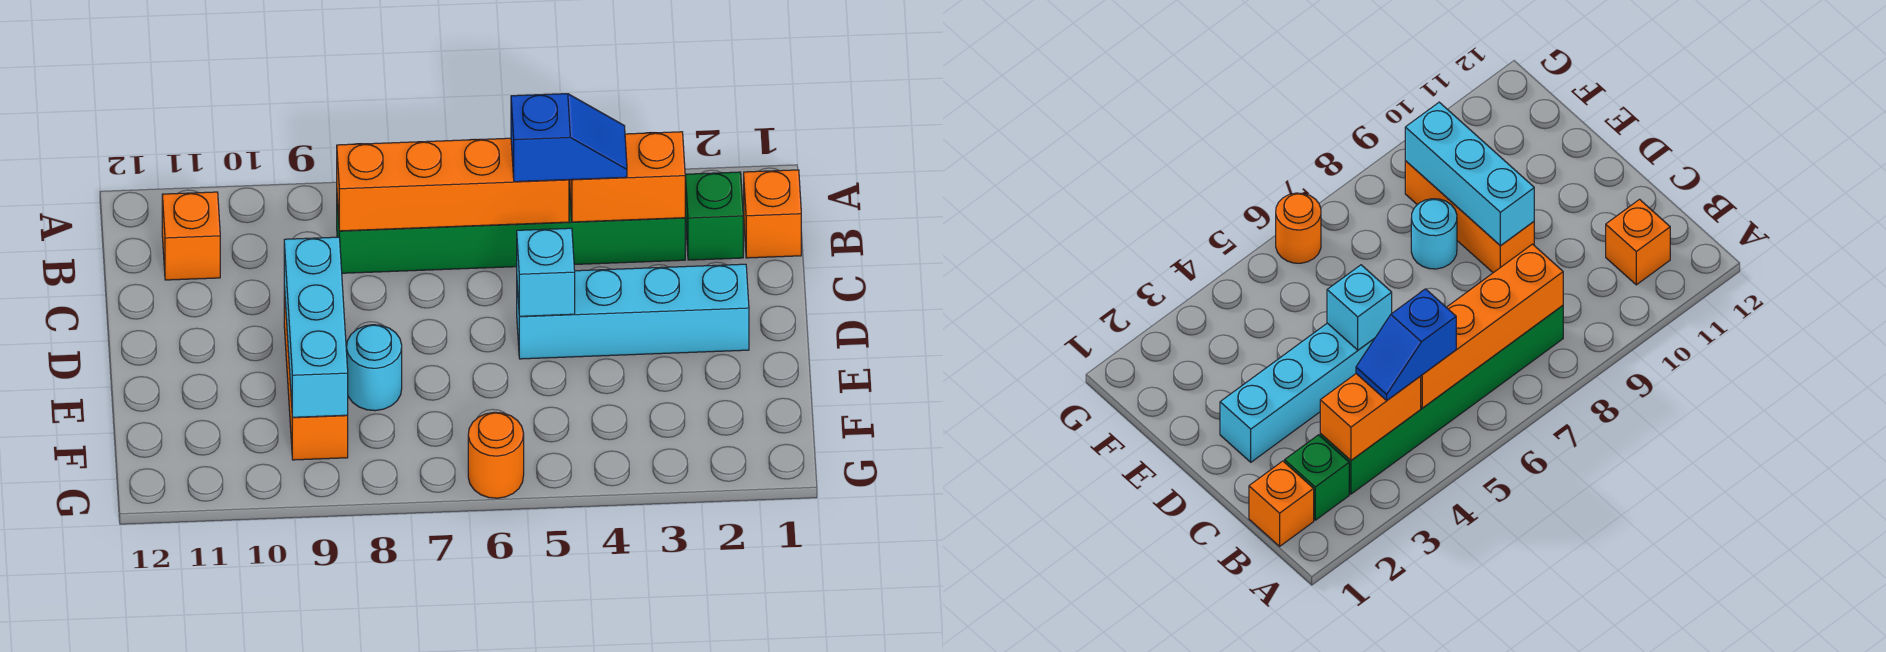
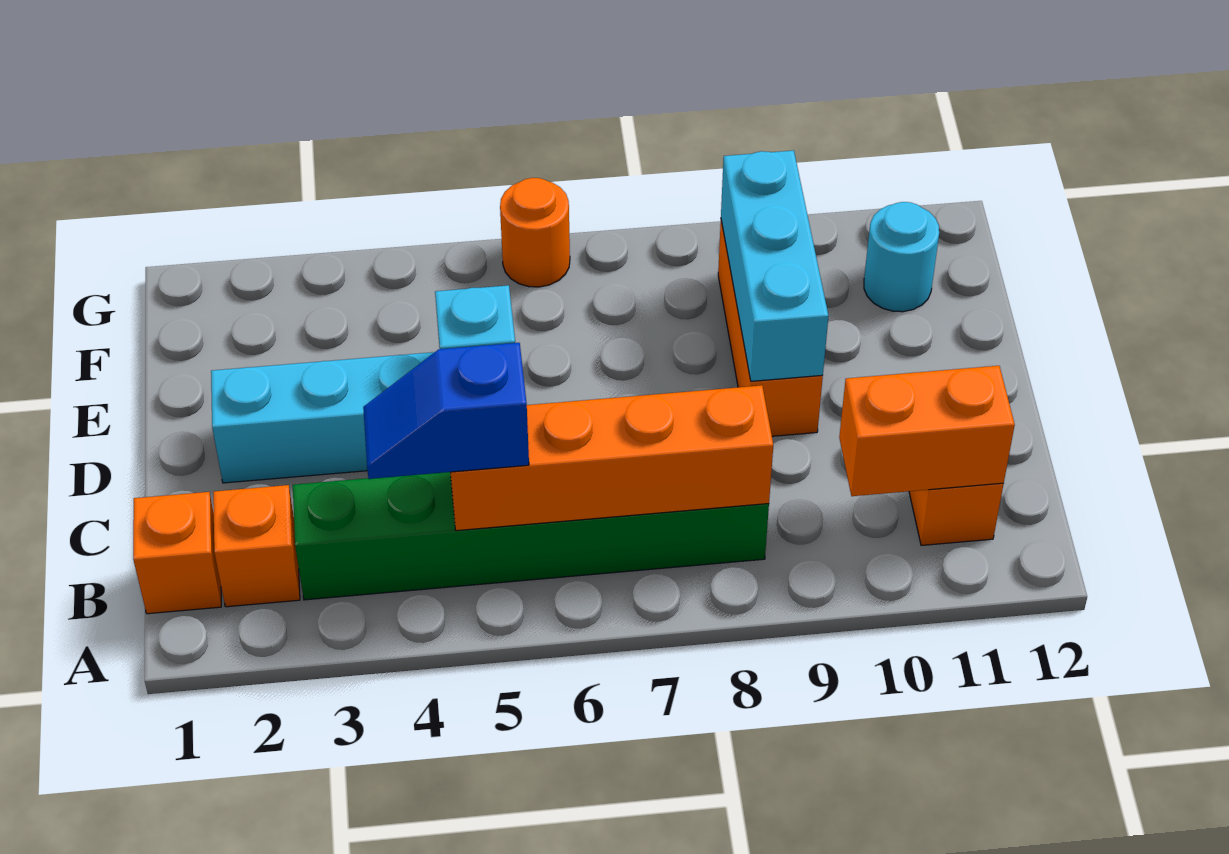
green 1x1 brick [685,172,743,260] -> orange 1x1 brick [213,485,300,607]
orange 1x2 brick [569,132,685,222] -> orange 1x2 brick moved to [839,366,1015,496]
cyan 1x1 round brick [346,325,402,411] -> cyan 1x1 round brick moved to [864,202,939,312]

